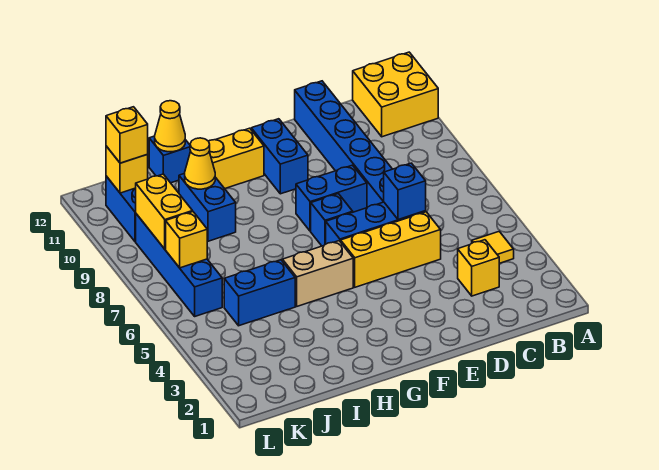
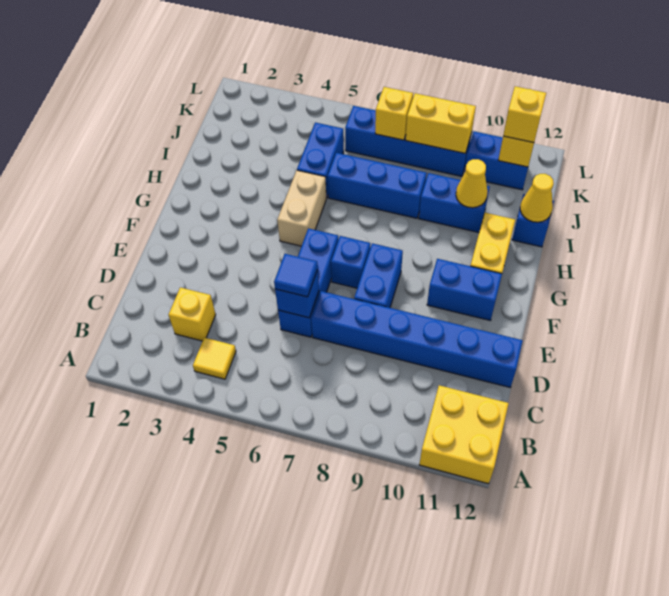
yellow 1x3 brick [341,212,441,287] -> none
none -> blue 1x1 tile [274,254,318,297]
none -> blue 1x3 brick [327,153,427,218]

